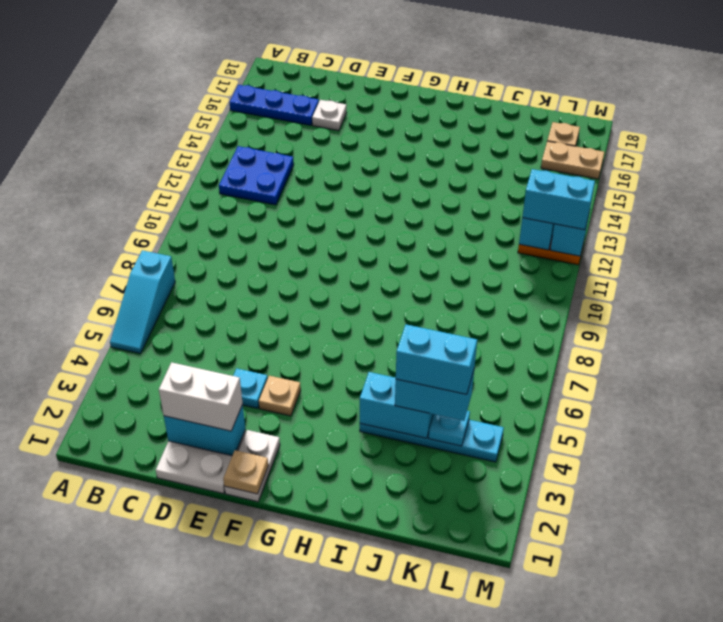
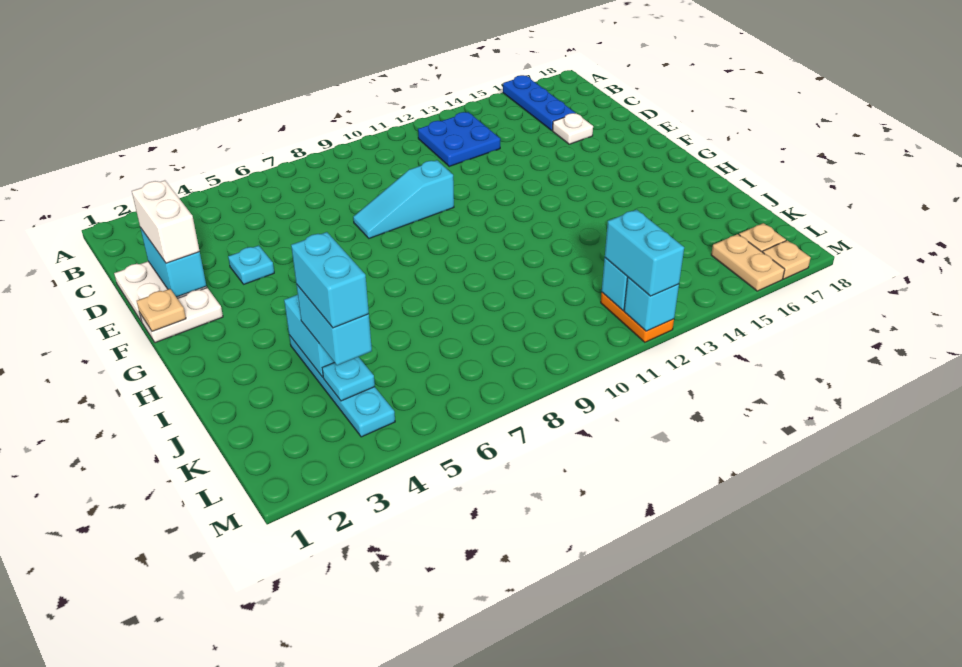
cyan 1x3 slope [110,250,175,354] -> cyan 1x3 slope moved to [353,160,454,238]
tan 1x1 plate [259,376,301,416] -> tan 1x1 plate moved to [763,240,811,279]

